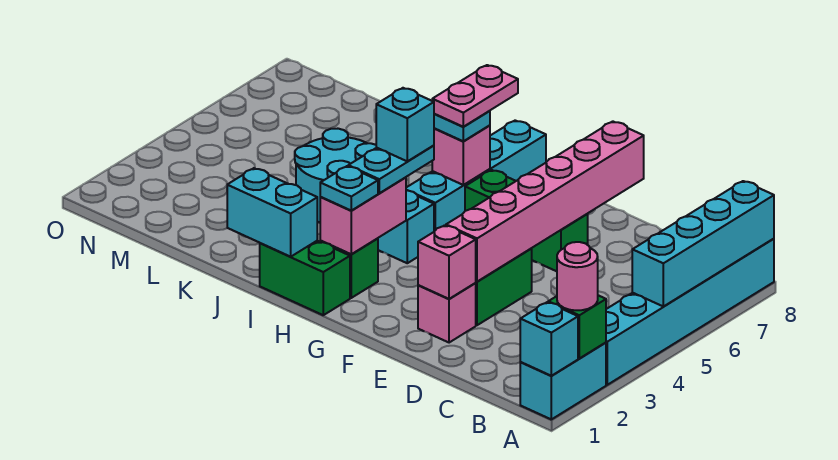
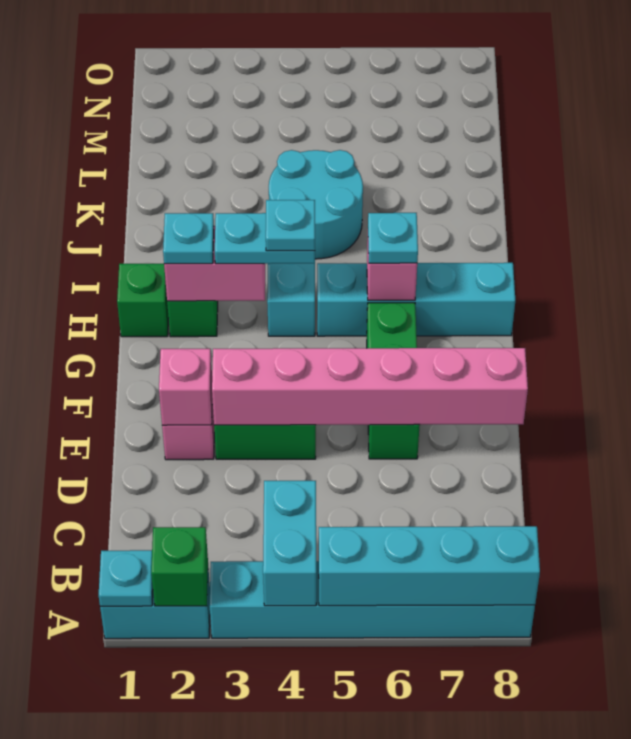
cyan 1x1 brick [520,302,578,376] -> cyan 1x1 plate [99,550,153,606]
pink 1x1 round brick [557,242,598,310] -> none
green 1x2 brick [260,241,350,315] -> green 1x1 brick [117,264,169,337]
cyan 1x1 brick [376,88,434,161] -> cyan 1x1 plate [266,200,315,251]
pink 1x2 plate [432,65,518,127] -> none
cyan 1x2 brick [227,168,317,257] -> cyan 1x2 brick moved to [263,481,316,606]

